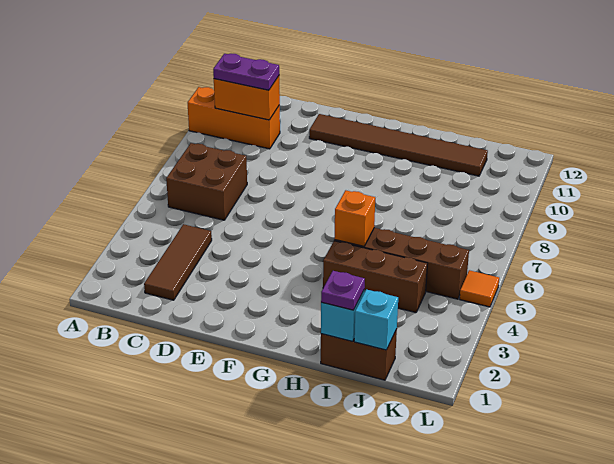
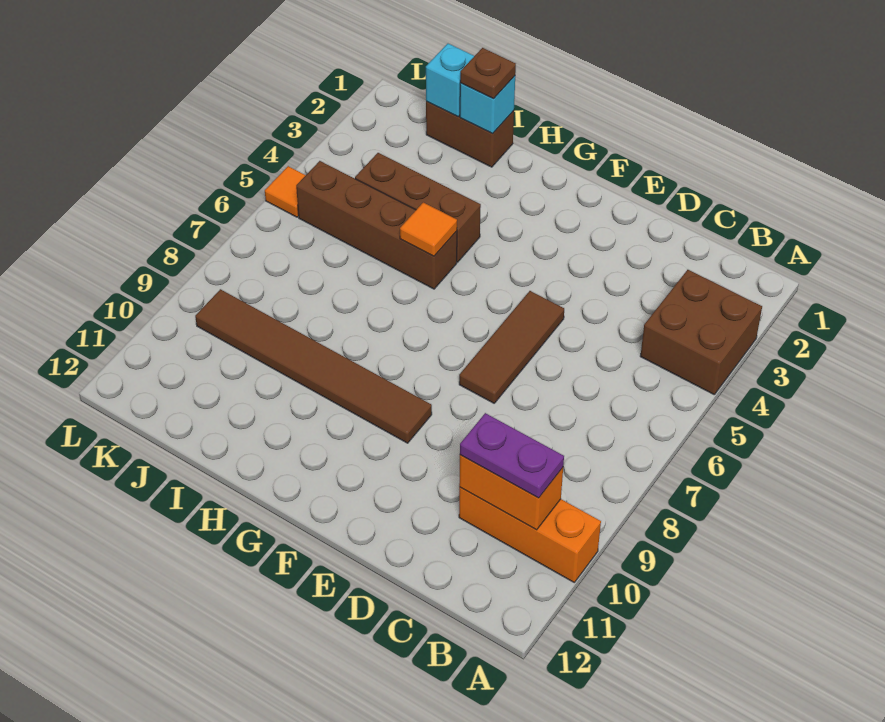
brown 2x2 brick [166,143,247,220] -> brown 2x2 brick moved to [640,270,762,394]
brown 1x3 tile [144,224,212,300] -> brown 1x3 tile moved to [459,291,564,403]
brown 1x6 tile [309,114,488,176] -> brown 1x6 tile moved to [195,289,432,443]
orange 1x1 brick [335,190,375,246] -> orange 1x1 tile [400,202,457,256]
purple 1x1 plate [321,271,365,310] -> brown 1x1 plate [460,48,516,99]

